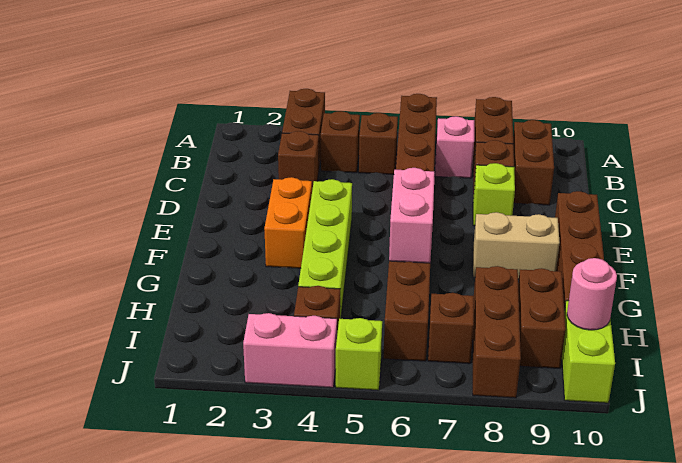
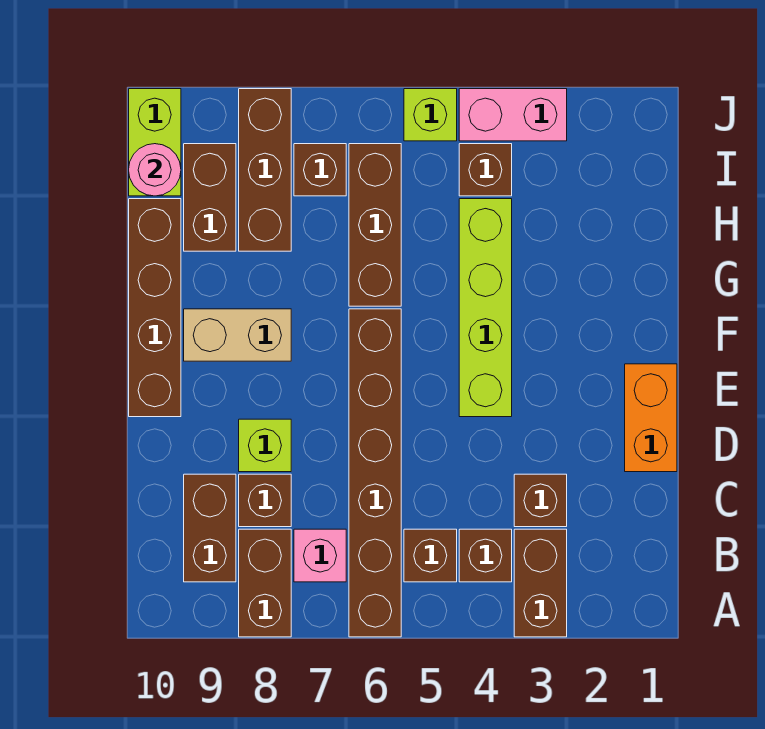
orange 1x2 brick [264,177,312,268] -> orange 1x2 brick moved to [625,364,677,472]
pink 1x2 brick [389,168,435,263] -> none

